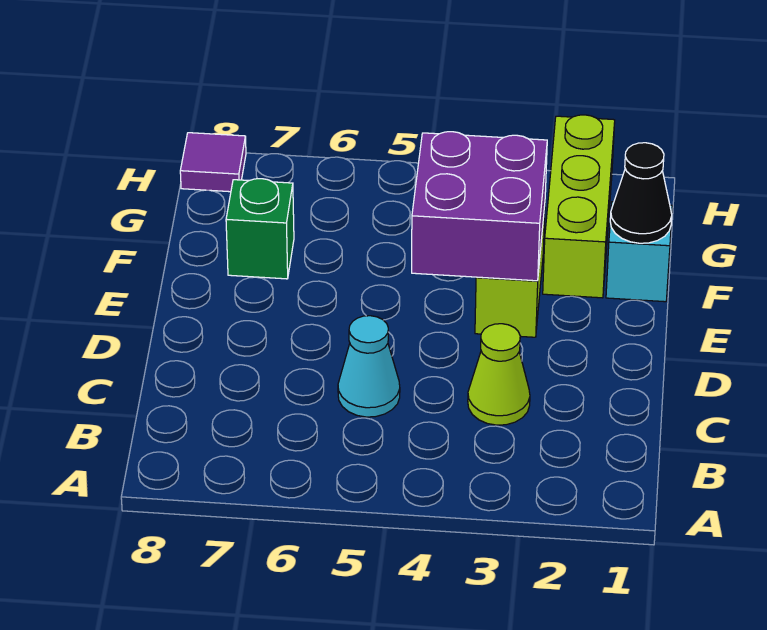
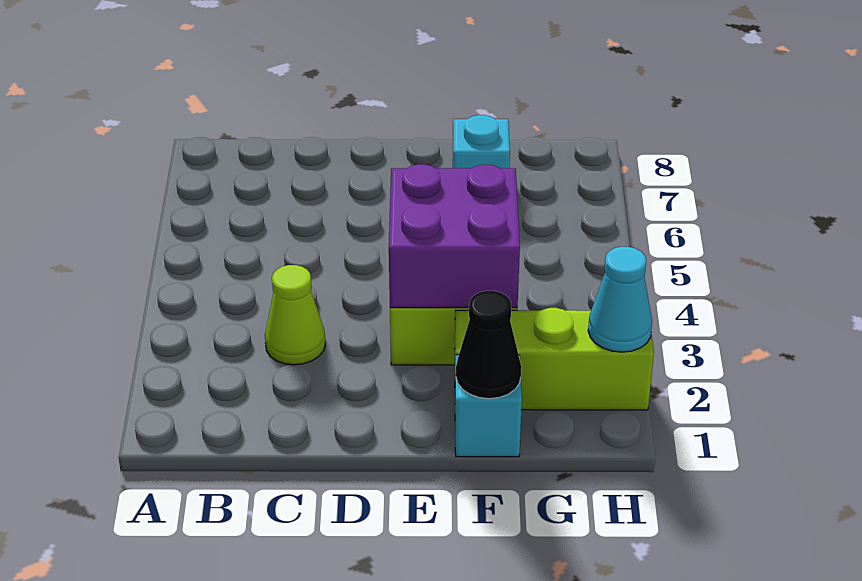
cyan 1x1 cone [338,316,400,417] -> cyan 1x1 cone moved to [588,247,652,352]
green 1x1 brick [226,179,294,279] -> cyan 1x1 brick [453,115,510,168]
purple 1x1 tile [180,133,246,192] -> none

